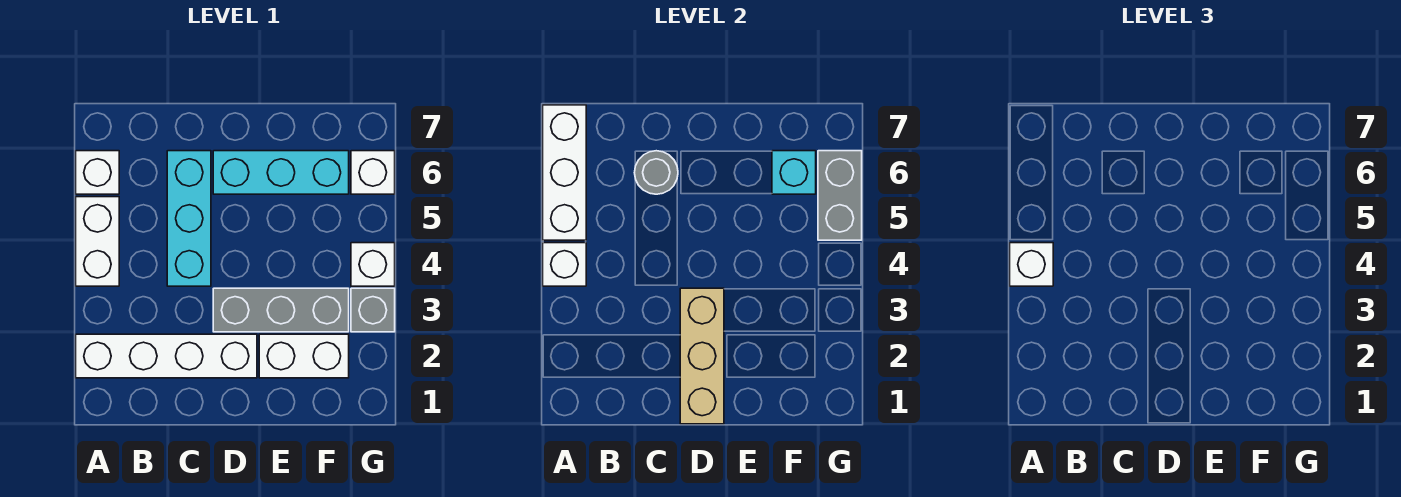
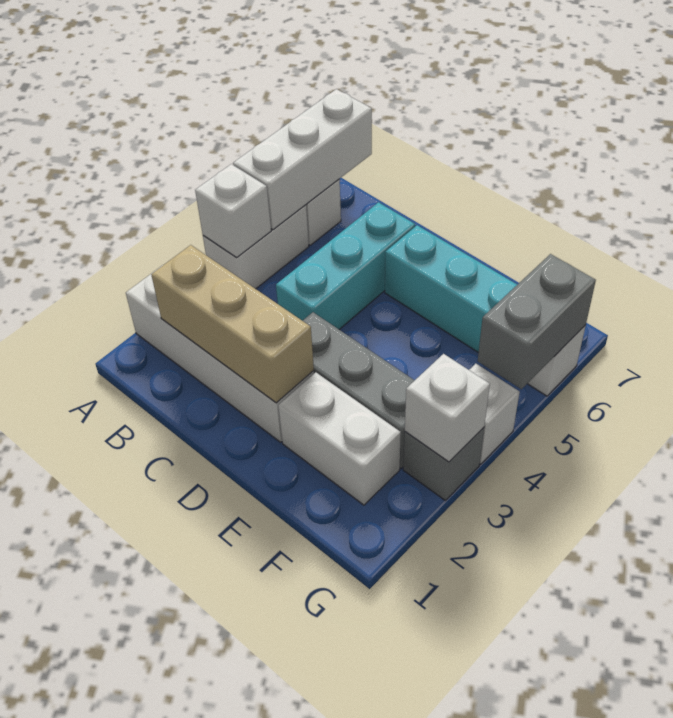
white 1x1 brick [1010,243,1053,286] -> white 1x1 brick moved to [405,354,490,462]
grey 1x1 round brick [634,151,678,194] -> none
tan 1x3 brick [680,288,724,424] -> tan 1x3 brick turned to [151,245,314,403]
cyan 1x1 brick [772,151,816,194] -> none

